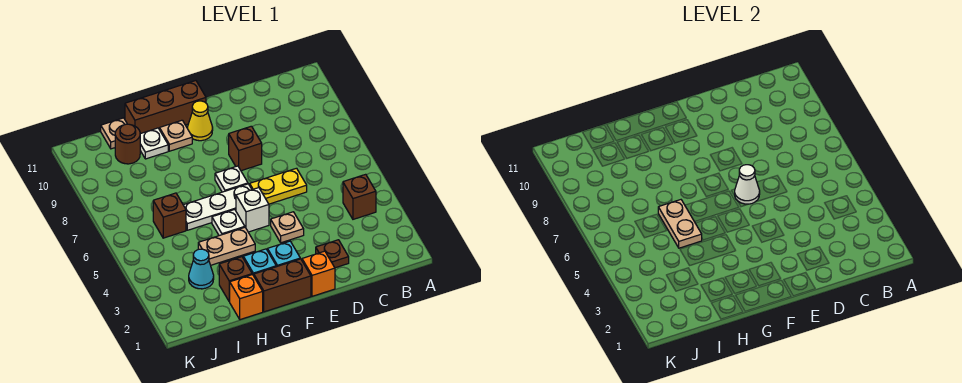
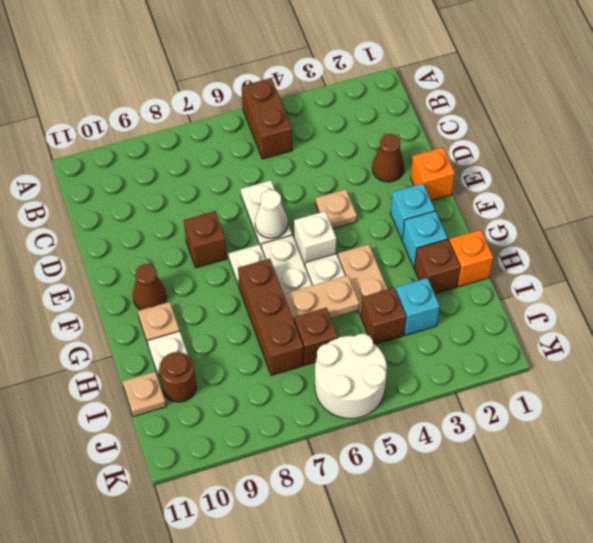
brown 1x1 brick [343,174,376,219] -> brown 1x1 brick moved to [361,288,406,344]
brown 1x1 plate [316,240,349,268] -> brown 1x1 cone [372,134,404,182]
yellow 1x2 plate [250,168,307,204] -> white 1x2 plate [241,180,292,248]
brown 1x2 brick [254,259,311,312] -> brown 1x2 brick moved to [242,78,292,159]
yellow 1x1 cone [188,101,213,141] -> brown 1x1 cone [133,264,166,310]
brown 1x3 brick [125,81,206,134] -> brown 1x3 brick moved to [238,259,303,375]
cyan 1x1 cone [189,249,214,289] -> cyan 1x1 brick [396,278,440,335]
none -> white 2x2 round brick [315,334,387,419]

